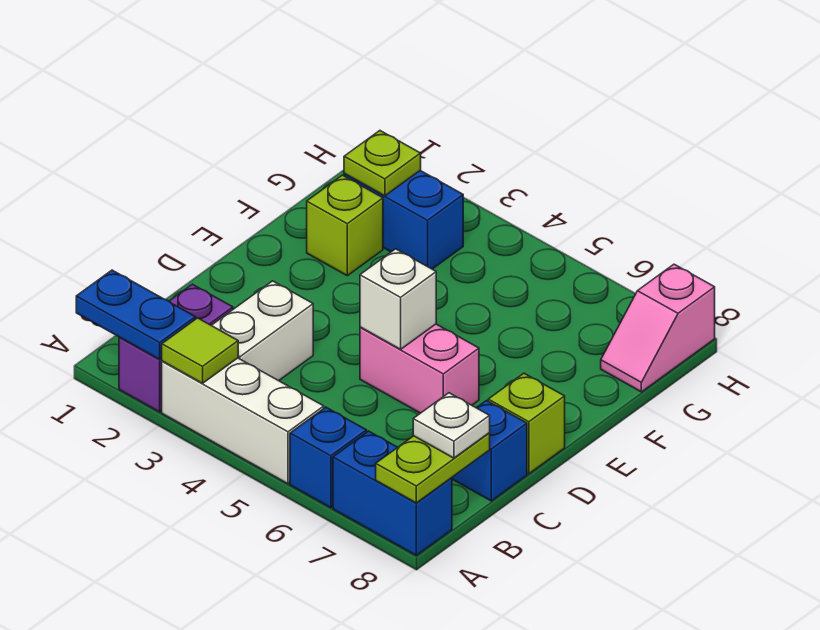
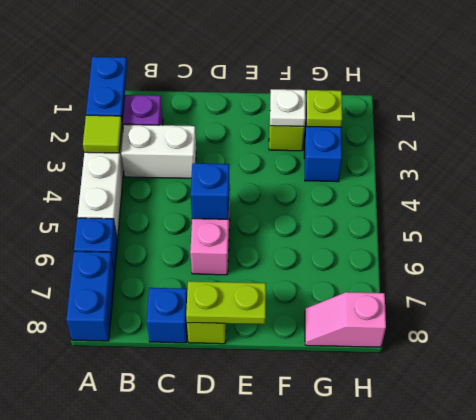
lime 1x2 plate [376,433,490,503] -> lime 1x2 plate moved to [186,281,266,324]
white 1x1 plate [413,393,490,458] -> white 1x1 plate moved to [270,89,305,126]
white 1x1 brick [360,249,436,349] -> blue 1x1 brick [191,163,230,219]

